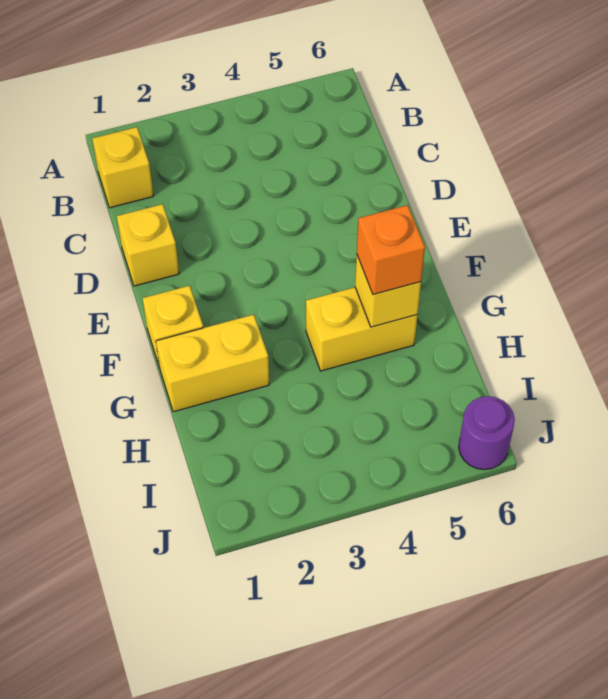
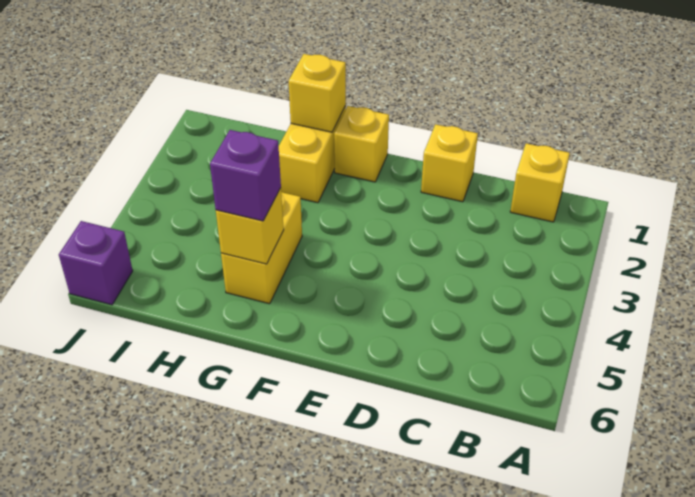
none -> yellow 1x1 brick [289,54,346,132]
orange 1x1 brick [357,205,425,294] -> purple 1x1 brick [210,130,281,221]
purple 1x1 round brick [459,396,515,470] -> purple 1x1 brick [59,221,133,305]

